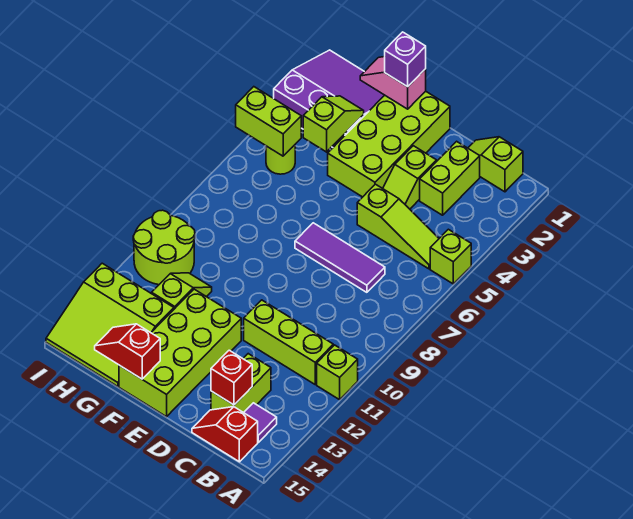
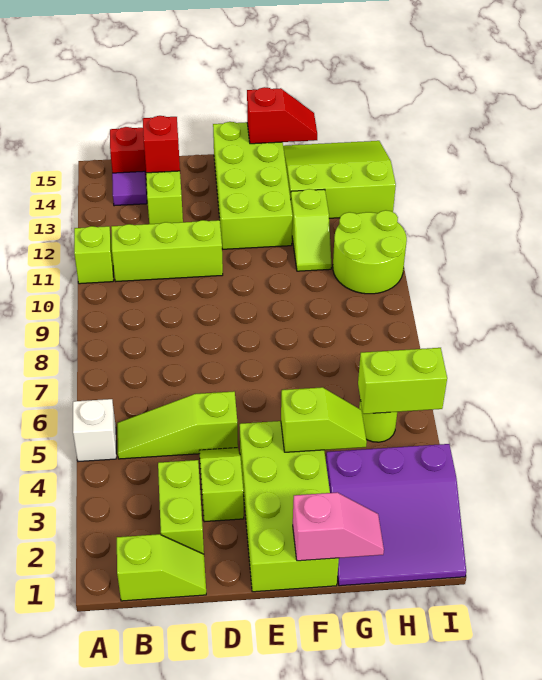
lime 1x1 brick [430,229,471,284] -> white 1x1 brick [73,399,116,462]
purple 1x3 tile [295,223,385,292] -> none
purple 1x1 brick [385,32,426,87] -> none
lime 1x2 slope [303,96,364,152] -> lime 1x2 slope turned to [281,387,367,452]

